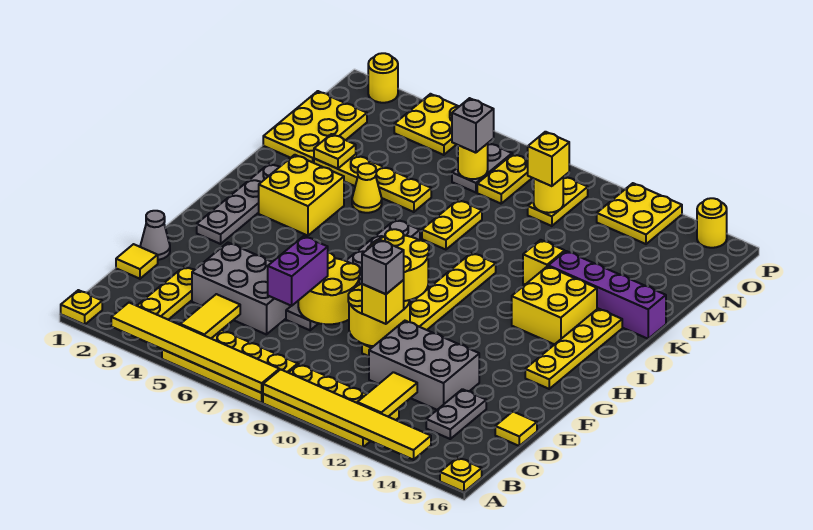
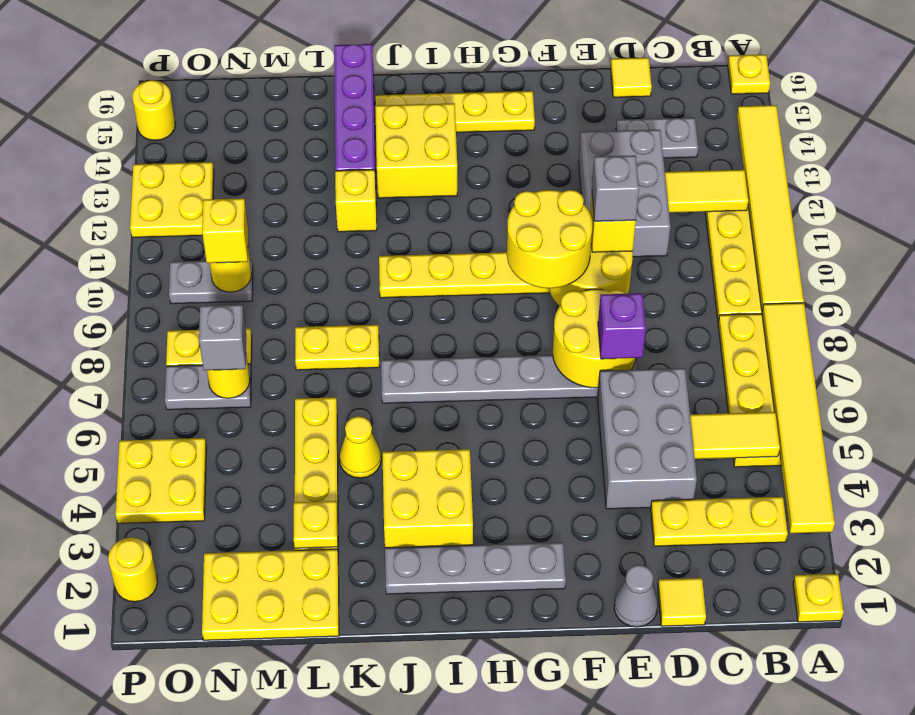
purple 1x2 brick [268,236,328,306] -> purple 1x1 brick [598,293,646,359]
yellow 1x2 plate [528,176,588,226] -> grey 1x2 plate [169,260,253,304]

